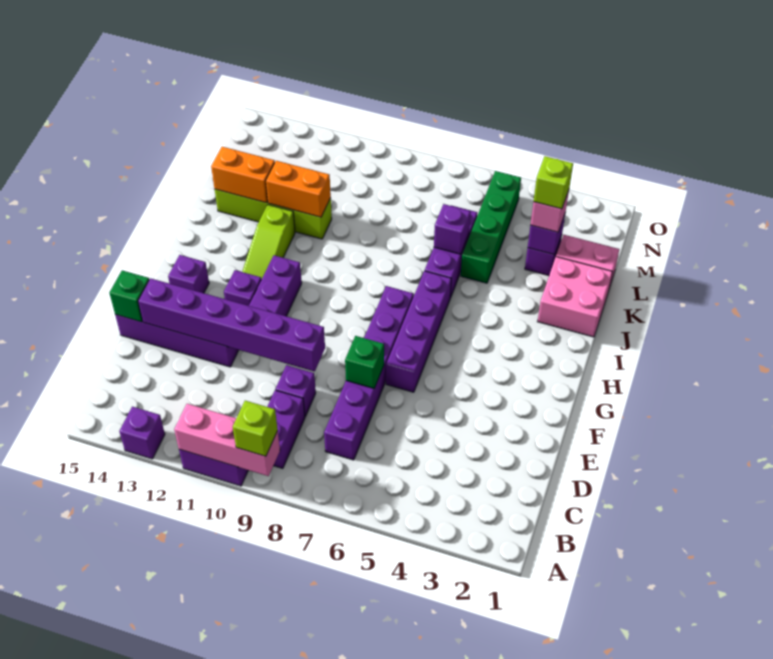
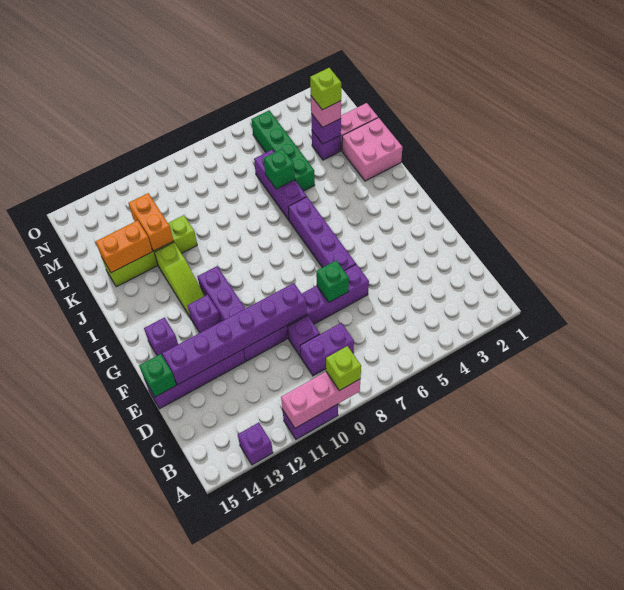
purple 1x2 brick [267,390,305,468] -> purple 1x2 brick turned to [300,323,354,376]
purple 1x6 brick [324,286,413,460] -> purple 1x6 brick turned to [243,264,369,361]
purple 1x1 brick [434,204,471,254] -> green 1x1 brick [264,149,295,189]
orange 1x2 brick [266,161,331,217] -> orange 1x2 brick turned to [129,193,173,251]

